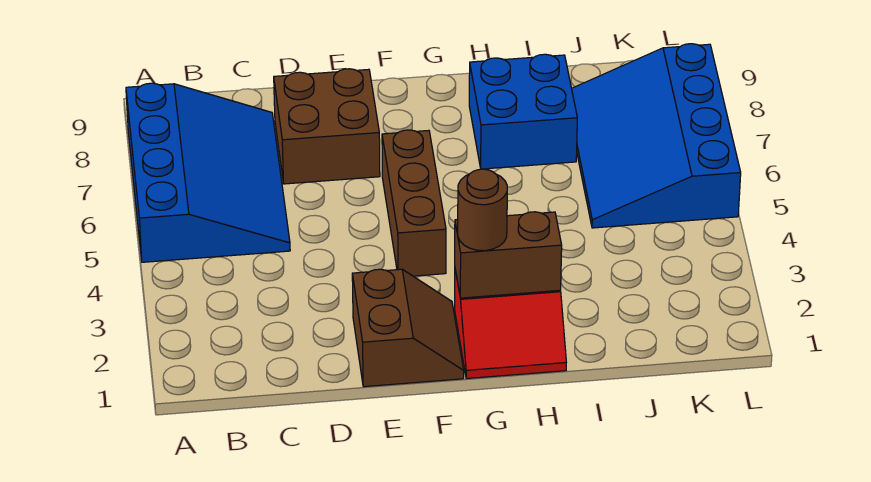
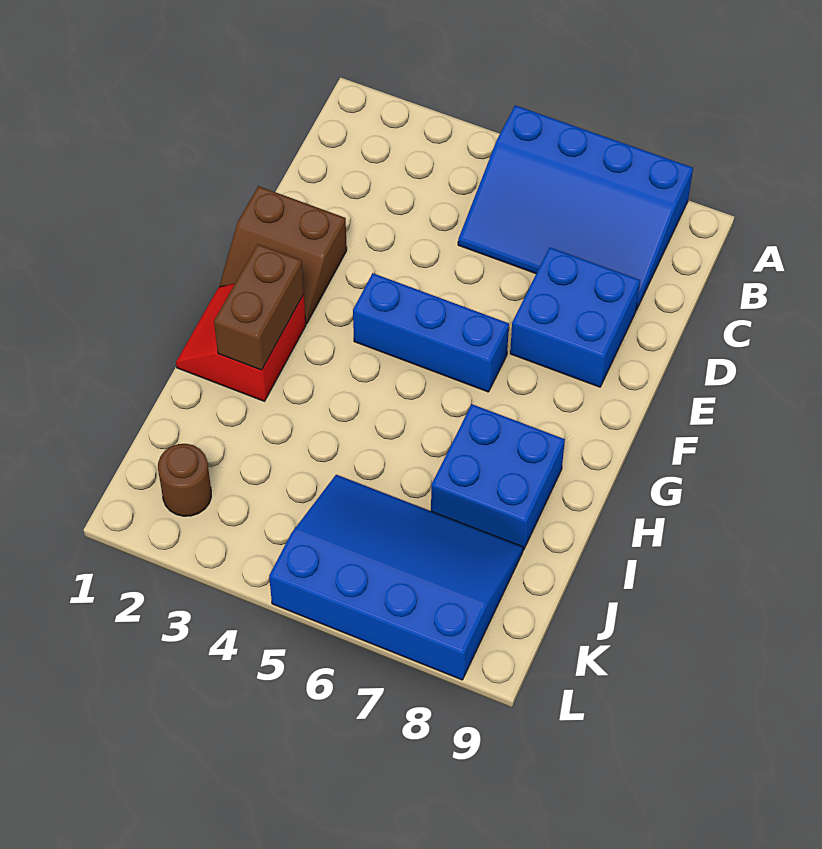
brown 2x2 brick [274,69,380,184] -> blue 2x2 brick [510,248,640,387]
brown 1x3 brick [382,130,446,276] -> blue 1x3 brick [353,273,509,392]
brown 1x1 round brick [458,169,507,251] -> brown 1x1 round brick moved to [158,444,211,516]

